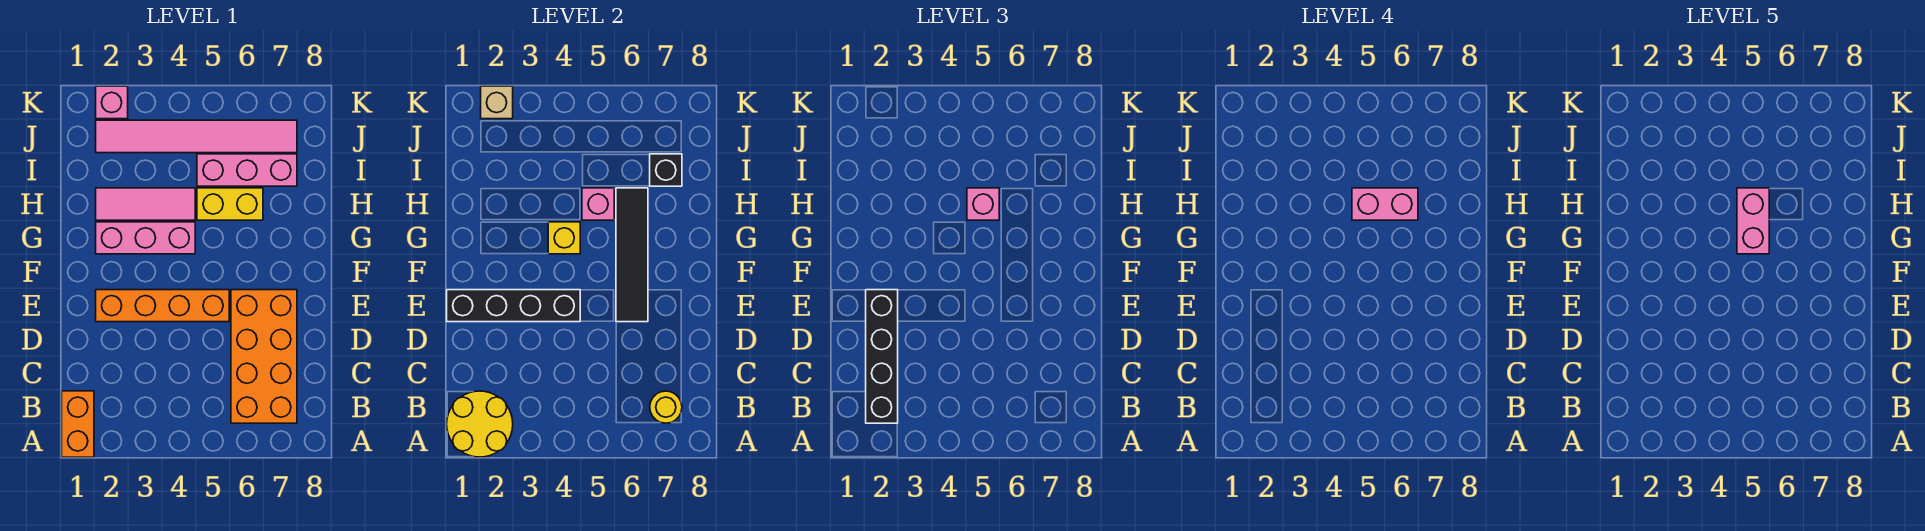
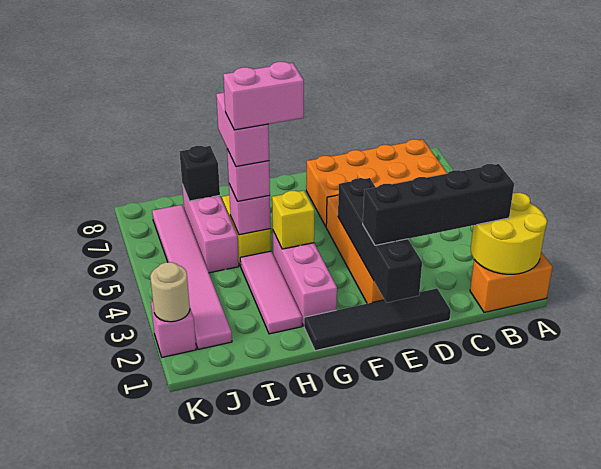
yellow 1x1 round brick [650,391,682,423] -> none
black 1x4 tile [616,188,648,322] -> black 1x4 tile moved to [304,288,451,351]
tan 1x1 brick [481,86,513,119] -> tan 1x1 round brick [150,262,190,322]

